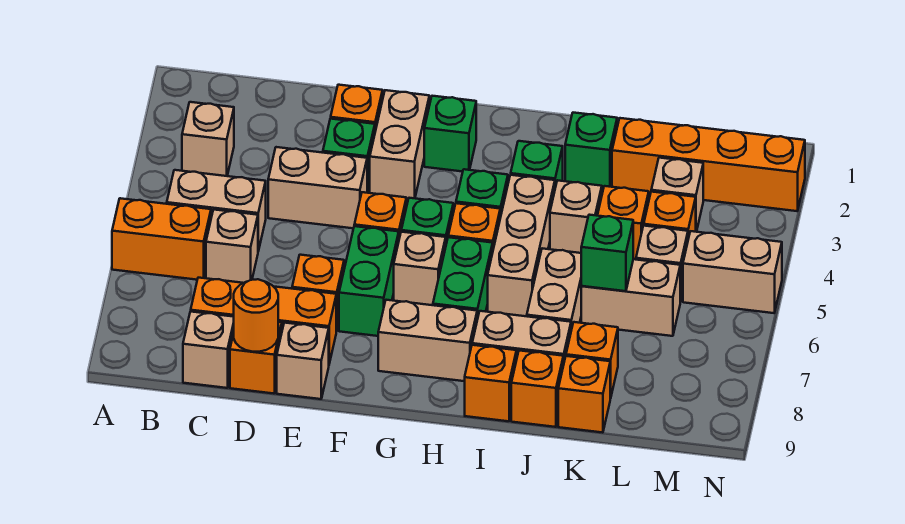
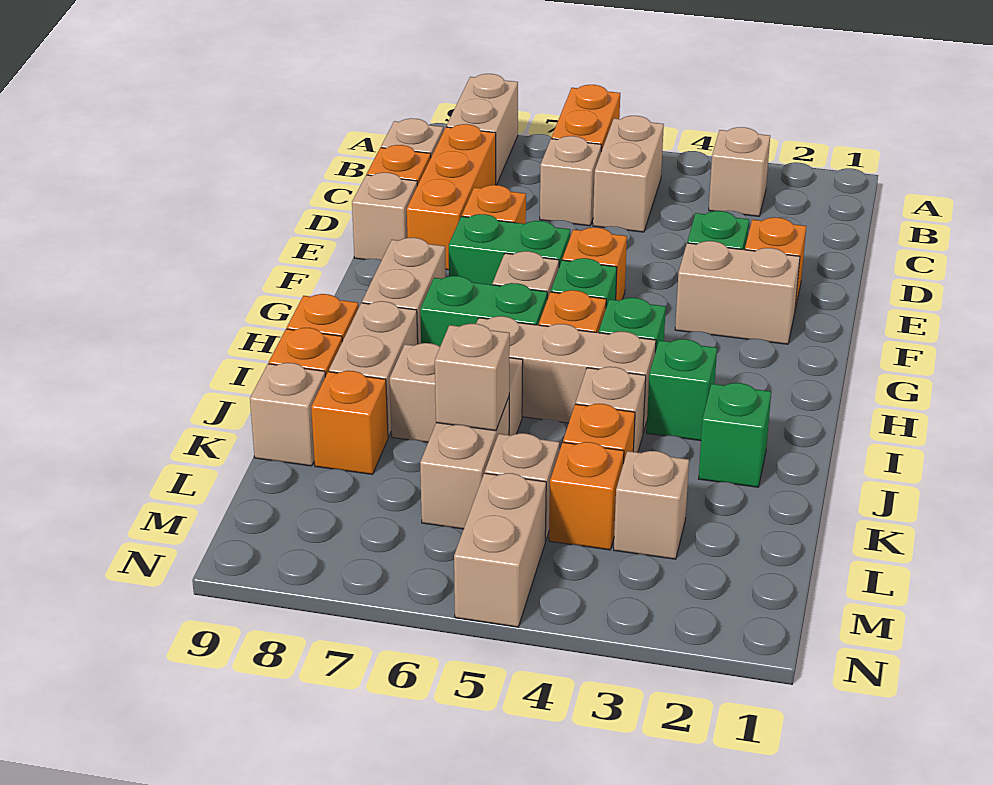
tan 1x2 brick [268,147,367,228] -> tan 1x2 brick moved to [446,74,518,185]
orange 1x1 round brick [234,279,278,352] -> none
green 1x1 brick [424,96,476,172] -> none
orange 1x4 brick [612,118,805,211] -> none
green 1x1 brick [581,215,633,291] -> tan 1x1 brick [435,324,510,431]
orange 1x1 brick [558,356,610,433] -> tan 1x1 brick [250,363,325,466]

